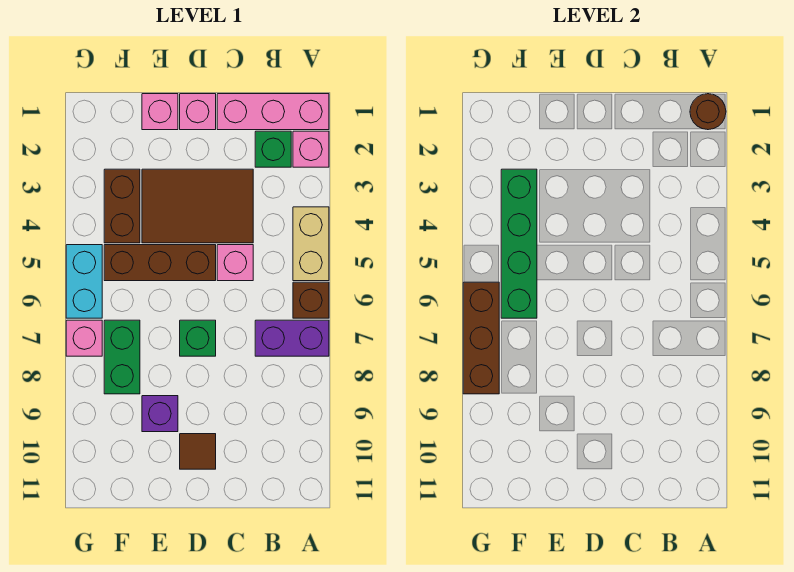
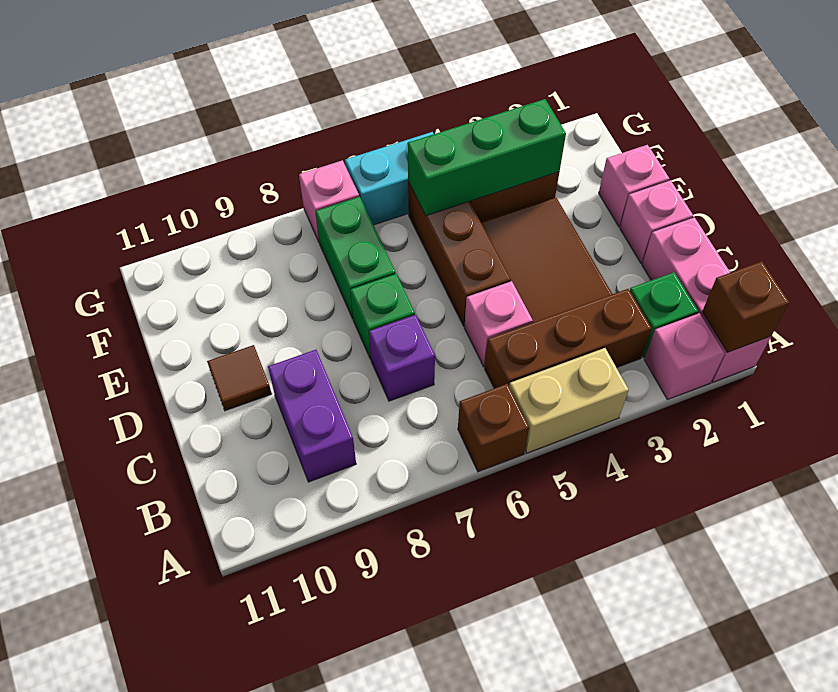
brown 1x1 round brick [690,94,726,130] -> brown 1x1 brick [702,261,789,352]
purple 1x2 brick [255,320,329,356] -> purple 1x2 brick moved to [268,350,356,482]
purple 1x1 brick [142,396,178,432] -> purple 1x1 brick moved to [369,315,435,401]
green 1x4 brick [501,169,537,318] -> green 1x3 brick [408,99,566,216]
green 1x2 brick [104,320,140,394] -> green 1x2 brick turned to [315,197,396,319]
brown 1x3 brick [463,282,499,394] -> brown 1x3 brick moved to [485,289,651,388]

